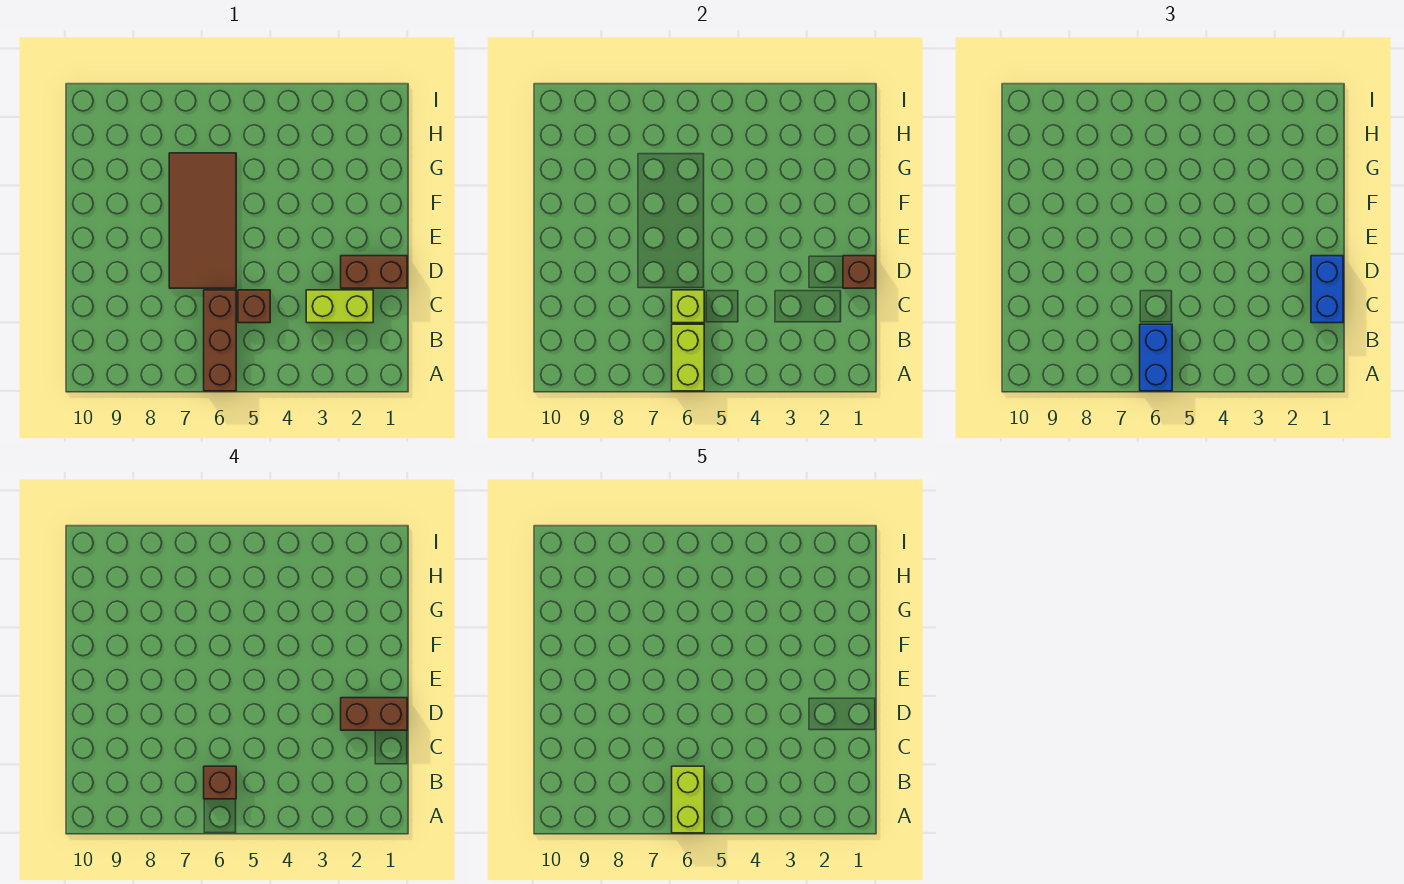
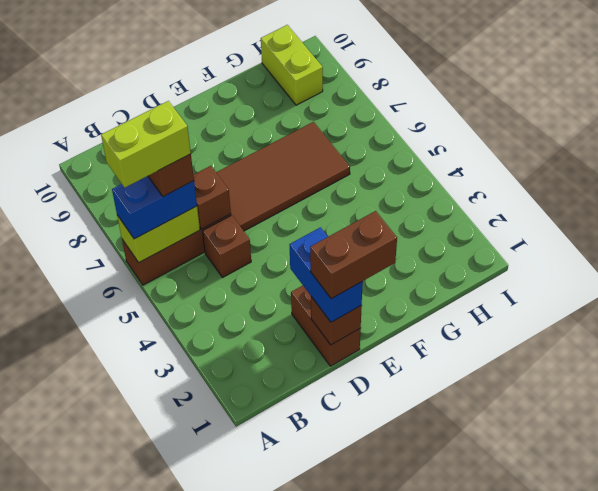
blue 1x2 brick [1311,256,1343,323] -> blue 1x2 brick turned to [289,227,363,322]
lime 1x2 brick [306,290,373,323] -> lime 1x2 brick moved to [261,25,323,105]
lime 1x1 brick [672,290,704,323] -> brown 1x1 brick [193,166,231,229]
brown 1x2 brick [341,698,407,730] -> brown 1x2 brick turned to [310,211,397,299]

